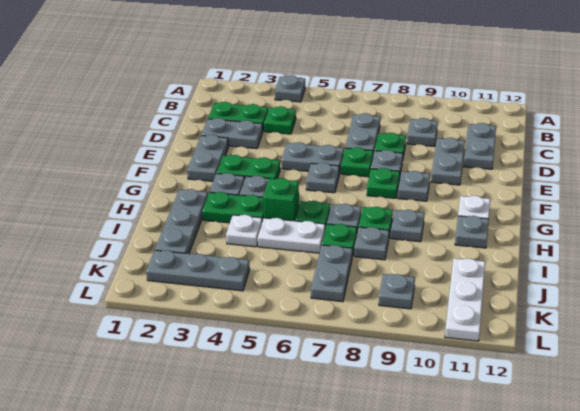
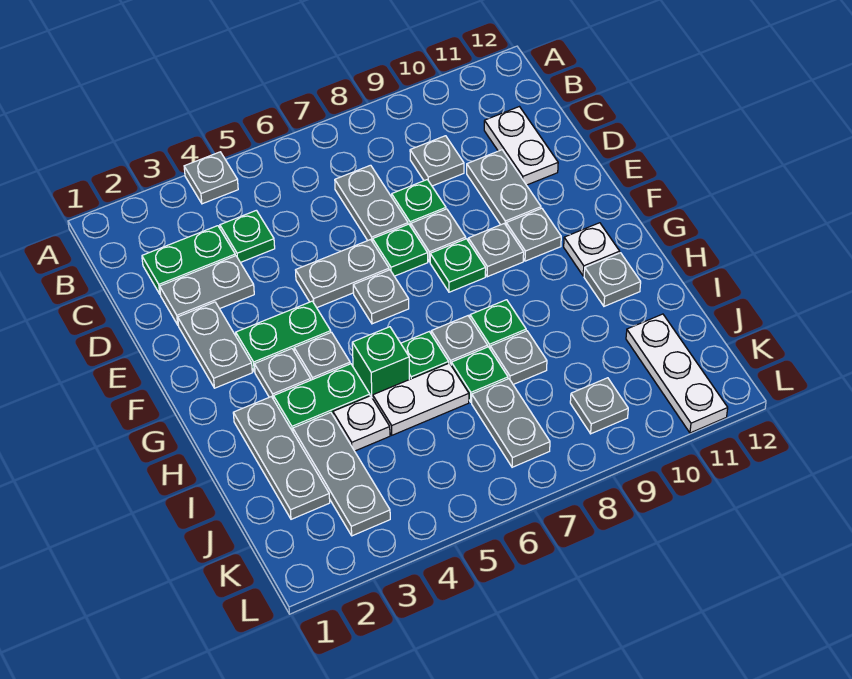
grey 1x2 plate [464,123,496,169] -> white 1x2 plate [484,107,558,185]
grey 1x1 plate [391,210,424,242] -> grey 1x1 plate moved to [506,208,561,261]
grey 1x3 plate [146,250,250,291] -> grey 1x3 plate turned to [293,412,390,536]

